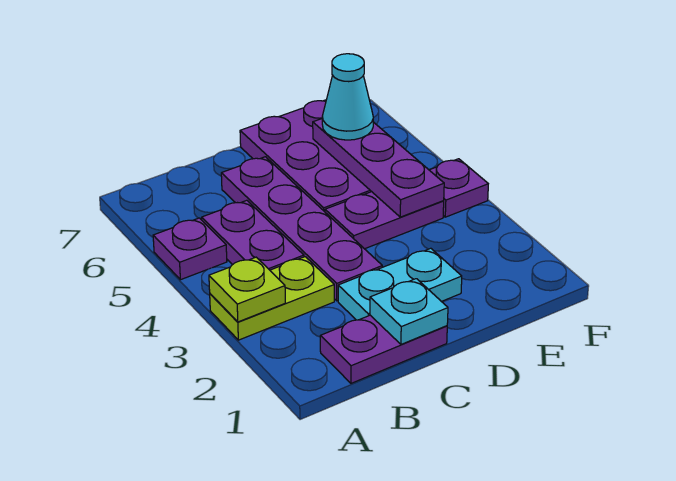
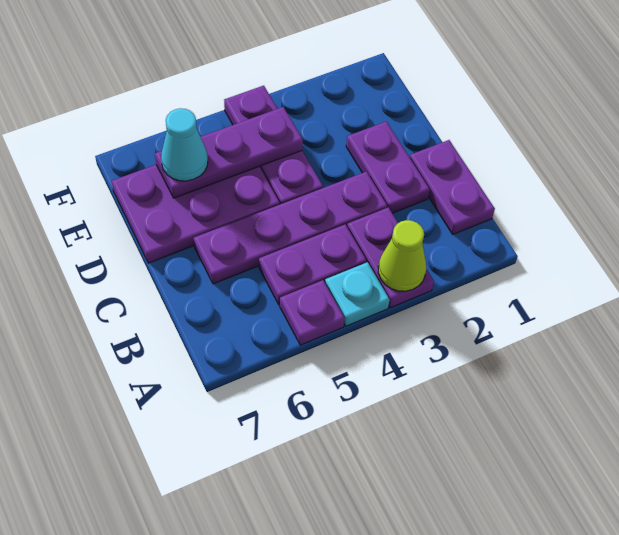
lime 1x2 plate [210,257,334,340] -> purple 1x2 plate [347,207,434,308]
lime 1x1 plate [209,257,285,322] -> lime 1x1 cone [378,220,426,291]
cyan 1x1 plate [370,279,448,344] -> cyan 1x1 plate moved to [325,262,389,326]
cyan 1x2 plate [338,248,462,320] -> purple 1x2 plate [346,122,430,213]

